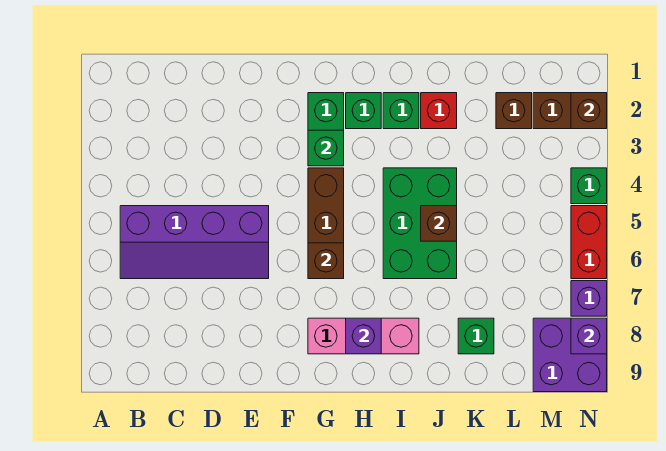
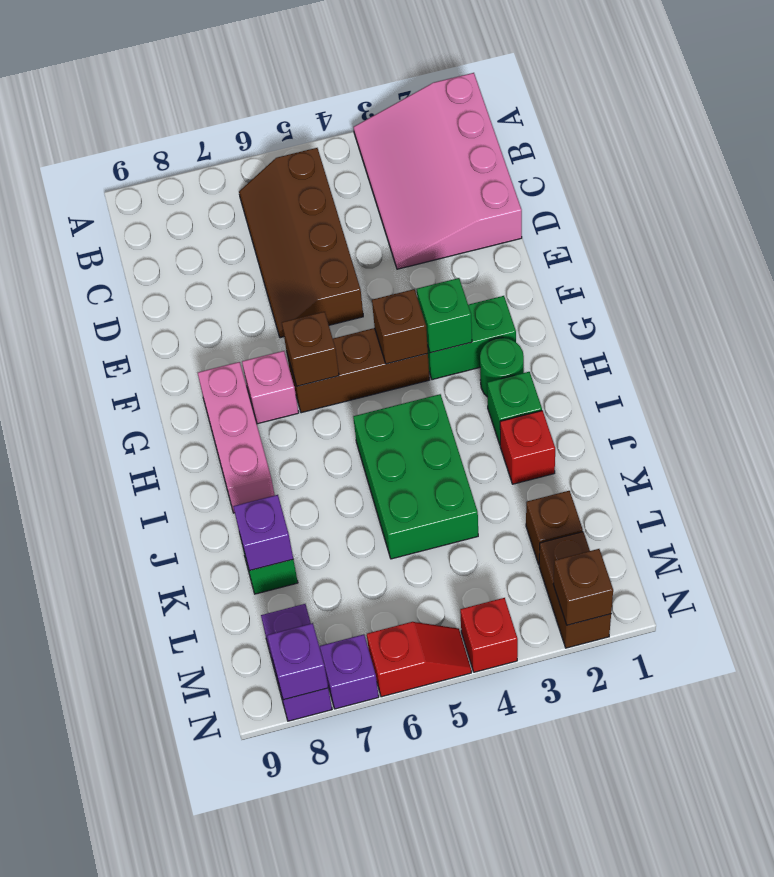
none -> pink 3x4 slope [353,73,522,269]
purple 2x4 slope [120,206,269,279] -> brown 2x4 slope [239,148,363,338]
none -> pink 1x1 brick [242,351,299,424]
green 1x1 brick [346,93,381,129] -> green 1x1 round brick [480,338,524,397]
purple 1x1 brick [346,318,381,354] -> purple 1x1 brick moved to [233,495,293,571]
green 2x3 brick [383,168,457,279] -> green 2x3 brick turned to [353,394,478,559]
brown 1x1 brick [421,206,457,241] -> brown 1x1 brick moved to [372,289,428,364]
purple 2x2 brick [533,318,607,392] -> purple 1x2 brick [261,604,332,721]
green 1x1 brick [571,168,607,204] -> red 1x1 brick [460,598,518,672]
red 1x2 brick [571,206,607,279] -> red 1x2 slope [367,622,471,697]

